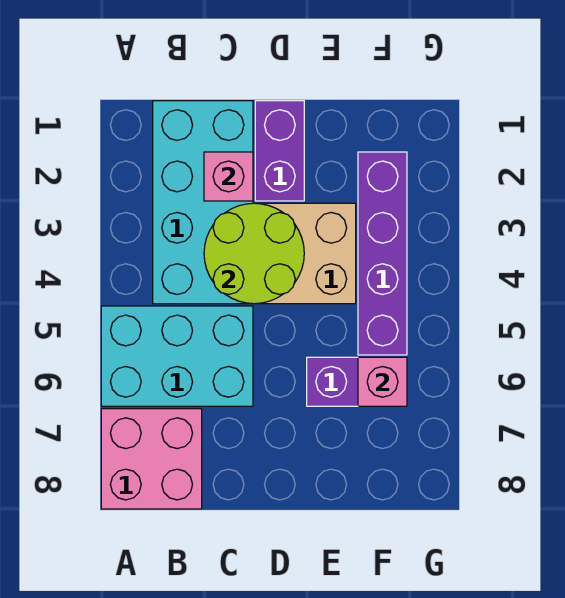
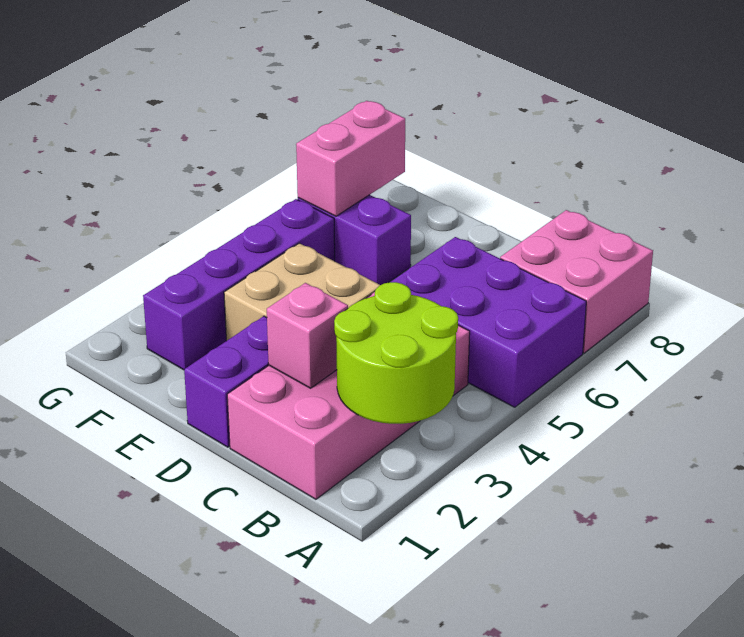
cyan 2x3 brick [101,306,253,406] -> purple 2x3 brick [390,237,586,407]
cyan 2x4 brick [153,101,253,304] -> pink 2x4 brick [227,292,470,499]
lime 2x2 round brick [204,203,304,304] -> lime 2x2 round brick moved to [334,282,458,424]
pink 1x1 brick [358,357,407,406] -> pink 1x2 brick [296,101,405,216]

